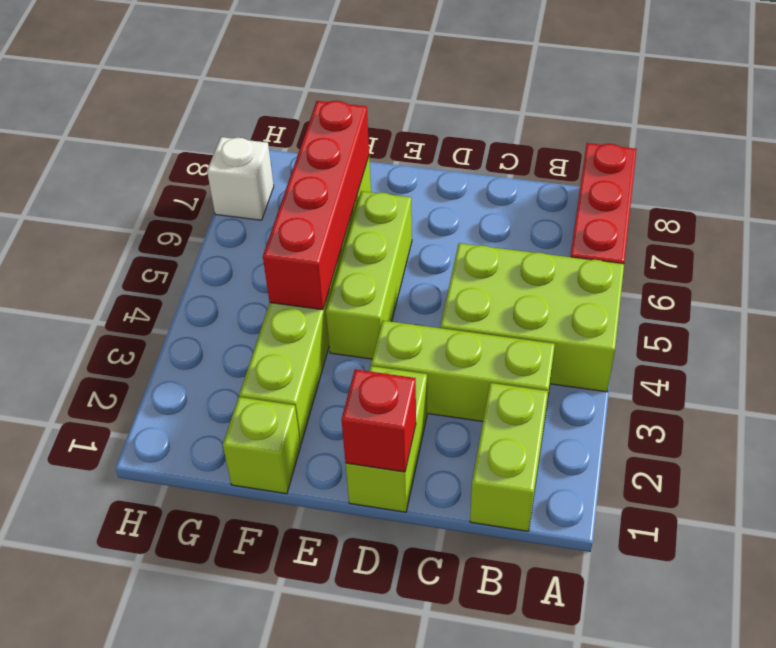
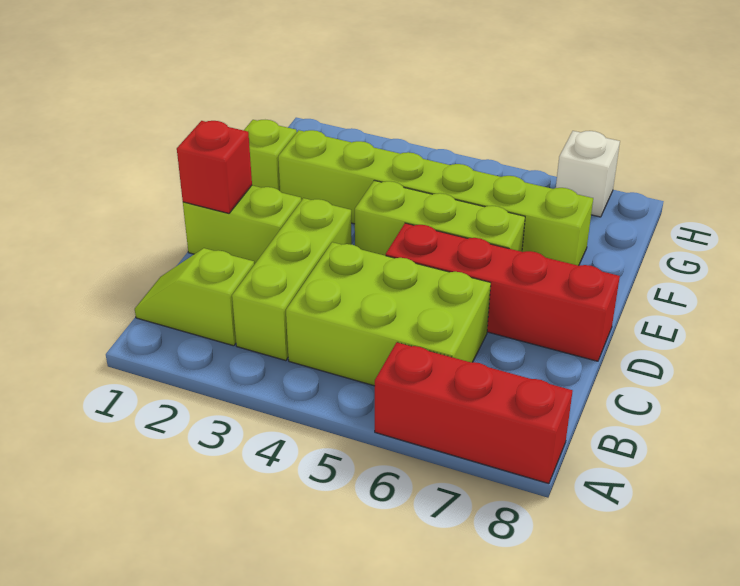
lime 2x3 brick [440,243,624,392] -> lime 2x3 brick turned to [286,242,491,386]
lime 1x2 brick [470,383,548,531] -> lime 1x2 slope [135,248,254,346]
red 1x4 brick [263,101,369,310] -> red 1x4 brick moved to [386,223,620,361]

